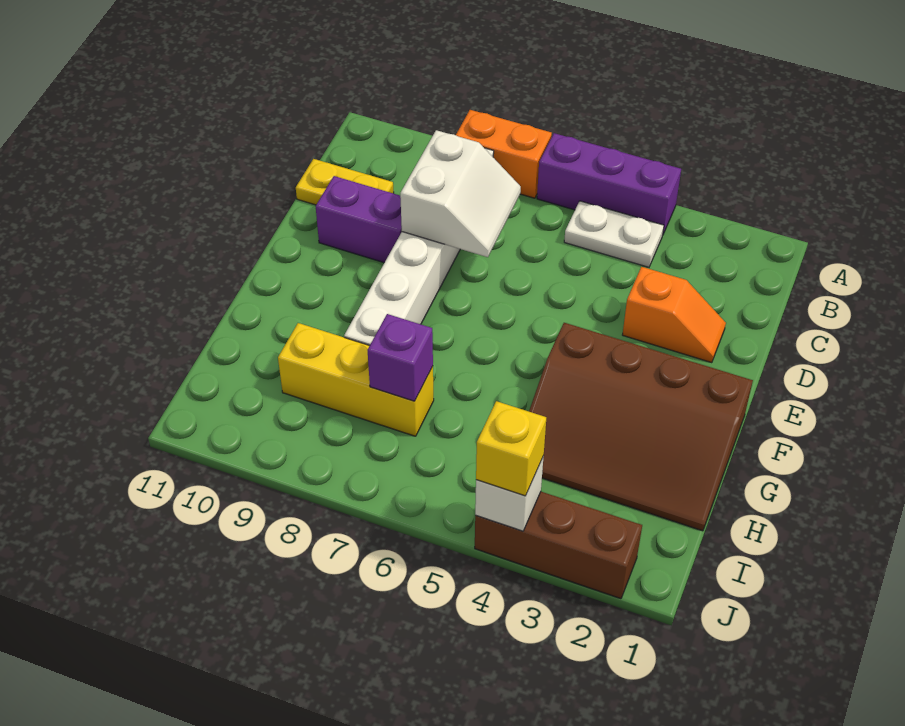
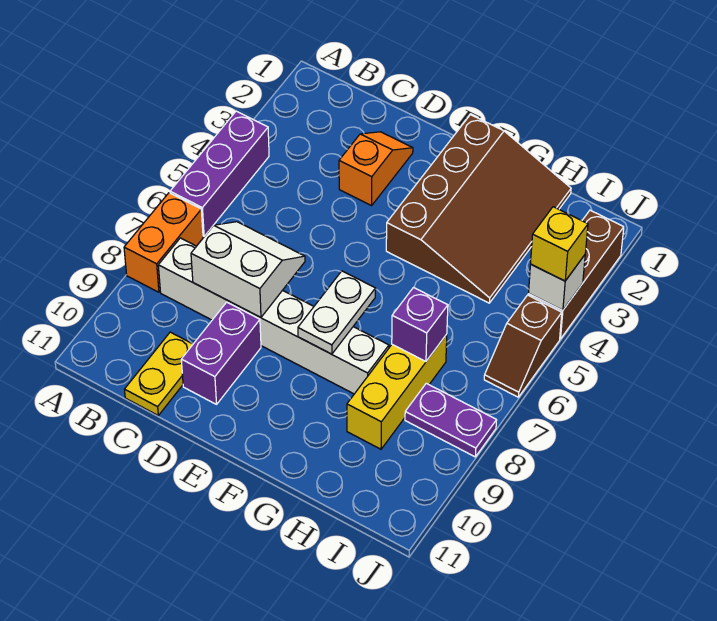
white 1x2 plate [564,201,664,267] -> white 1x2 plate moved to [298,271,376,354]
none -> purple 1x2 plate [405,383,497,457]
none -> brown 1x2 slope [484,295,562,397]

